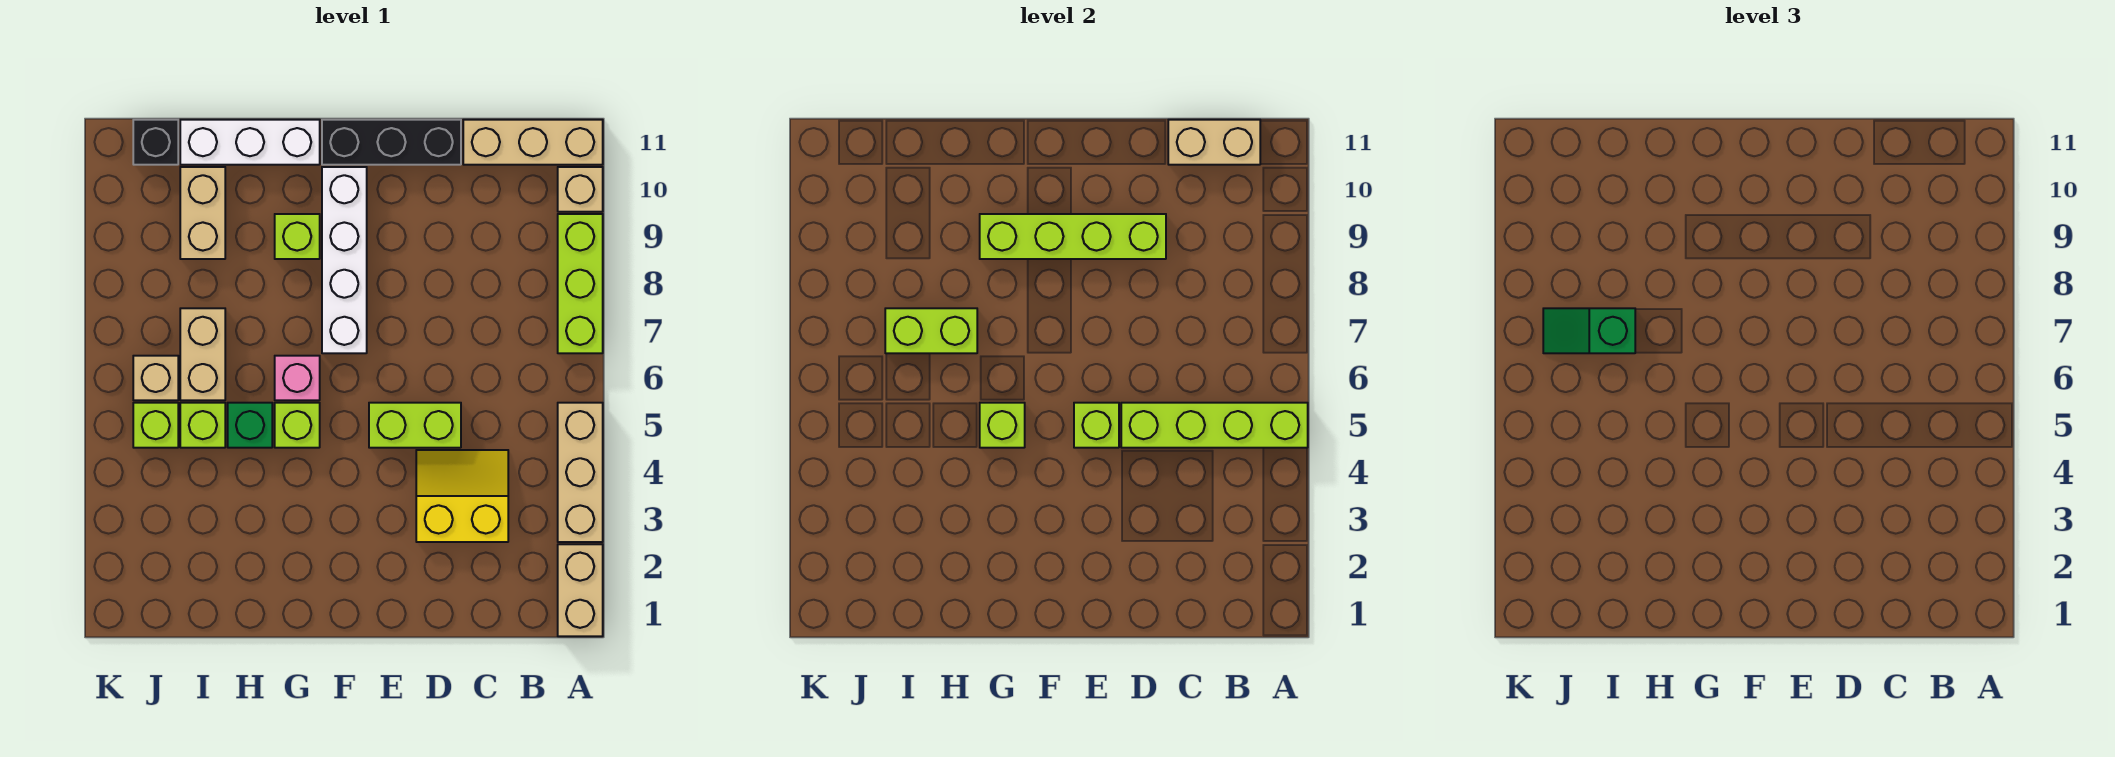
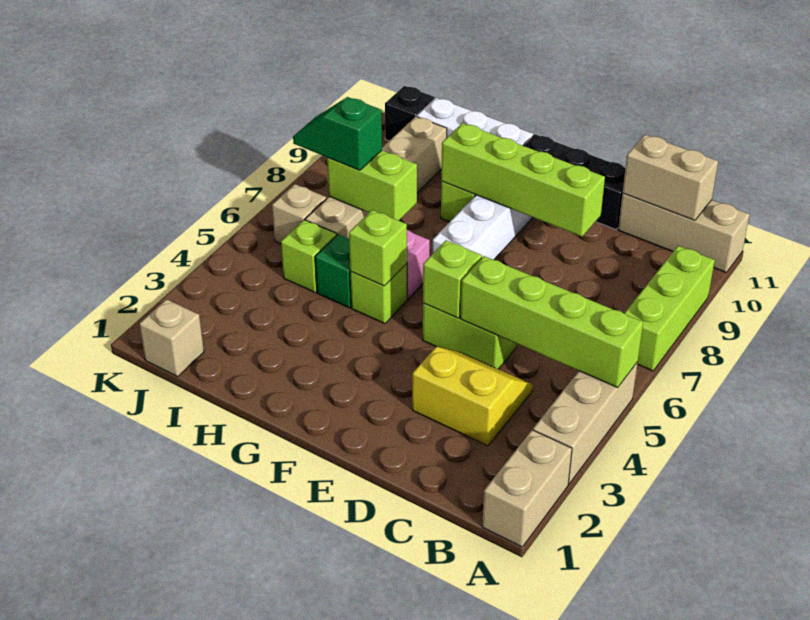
tan 1x1 brick [558,167,603,212] -> tan 1x1 brick moved to [139,299,204,377]
lime 1x1 brick [133,403,178,448] -> none

